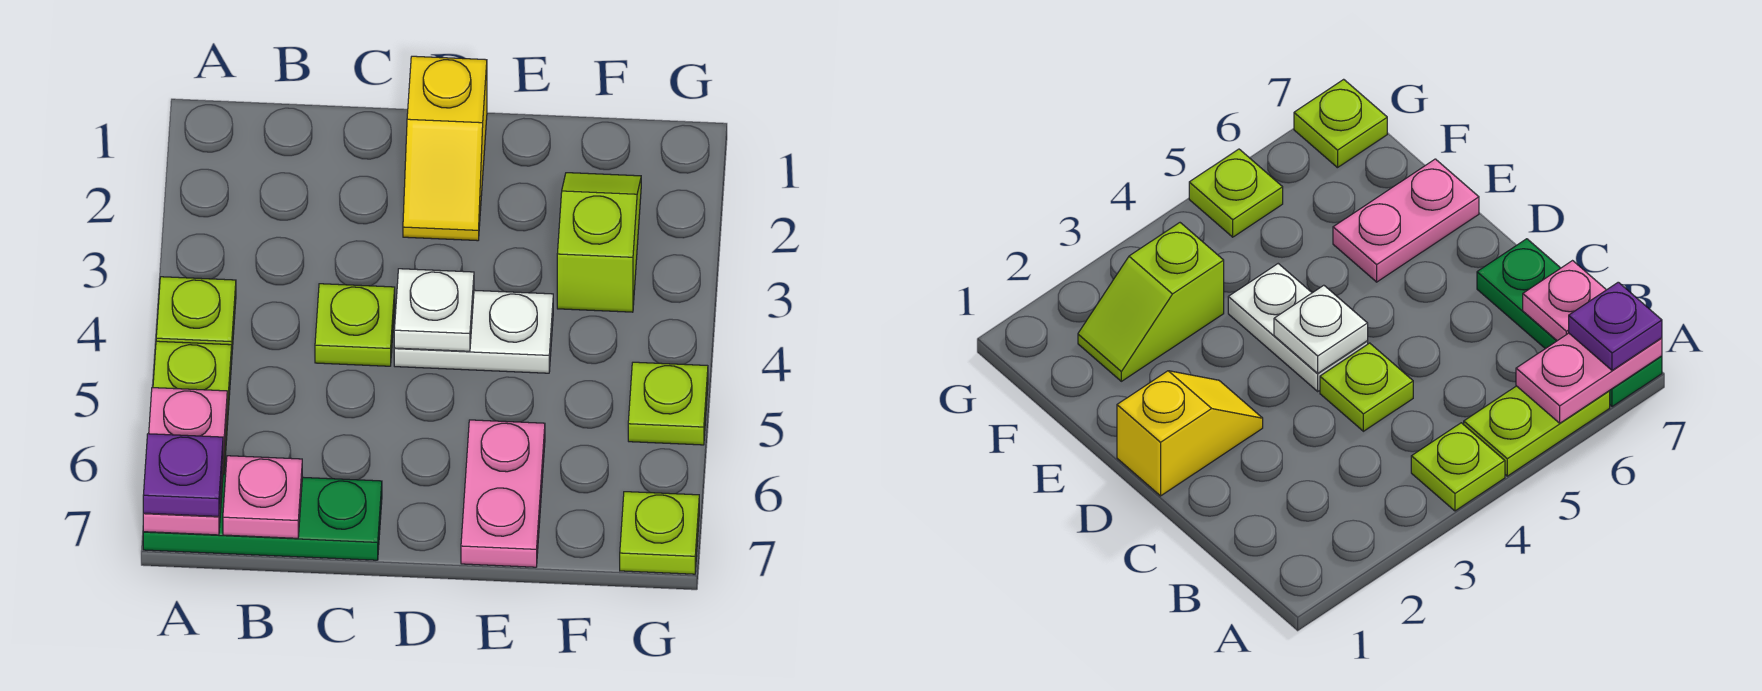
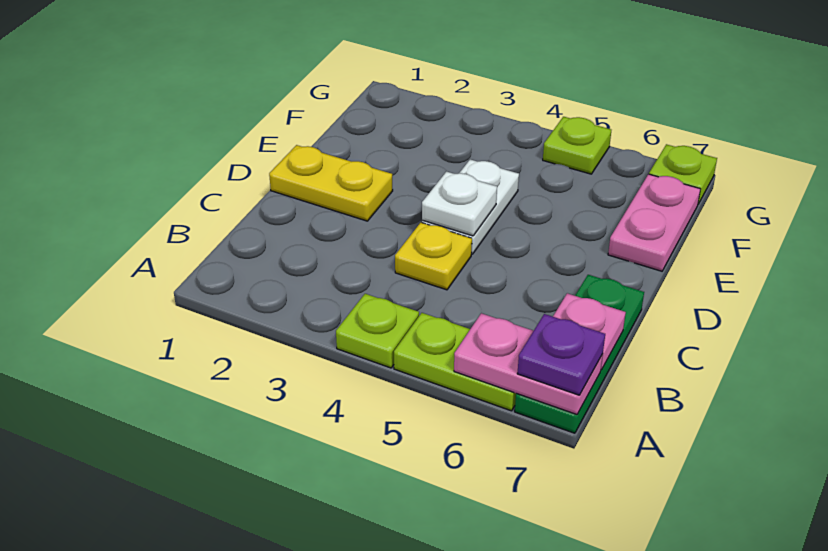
lime 1x1 plate [315,284,395,366] -> yellow 1x1 plate [395,223,472,290]
yellow 1x2 slope [403,56,487,241] -> yellow 1x2 plate [269,145,393,221]
pink 1x2 plate [461,420,545,567] -> pink 1x2 plate turned to [608,174,700,271]
lime 1x2 slope [557,173,641,312] -> none

